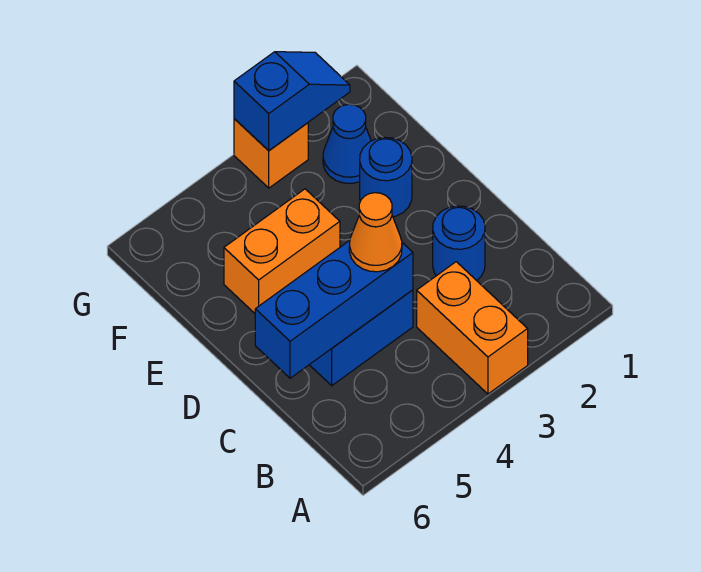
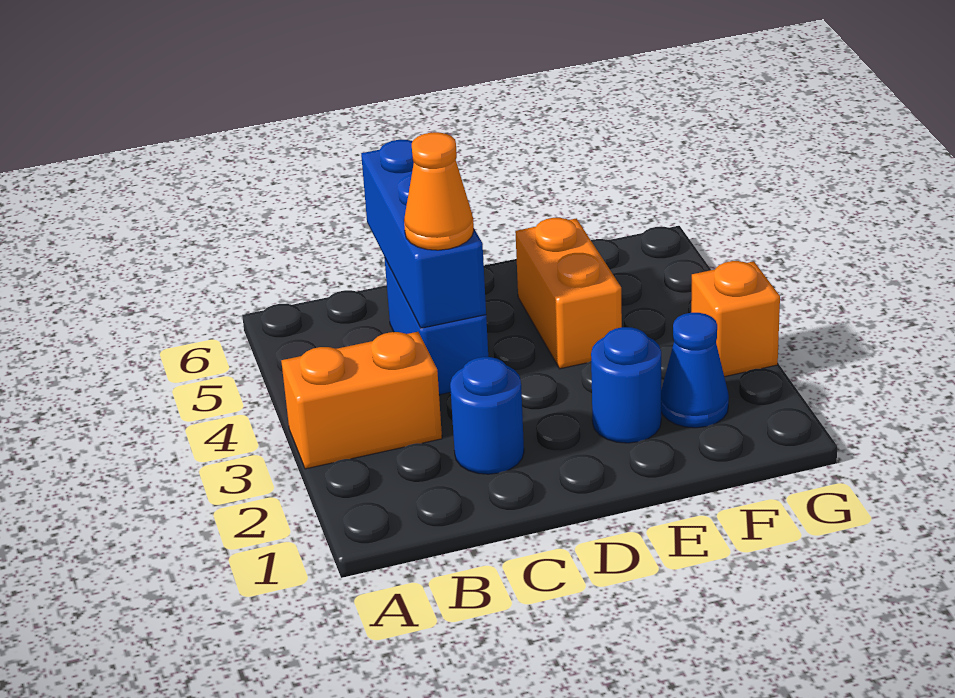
blue 1x2 slope [234,52,350,151] -> none

